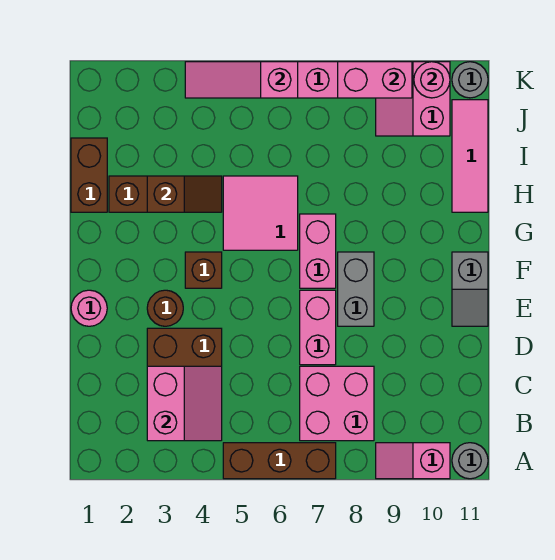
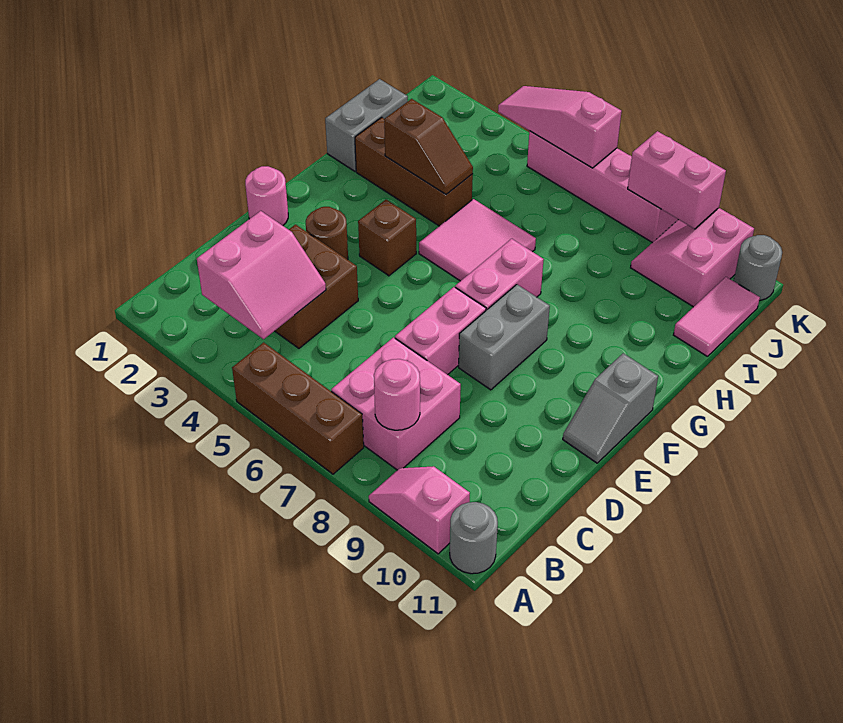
brown 1x2 brick [71,138,107,212] -> grey 1x2 brick [325,79,408,171]
pink 1x3 tile [452,100,488,212] -> pink 1x2 tile [674,277,760,357]
pink 1x1 round brick [414,62,450,98] -> pink 1x1 round brick moved to [374,359,420,430]

